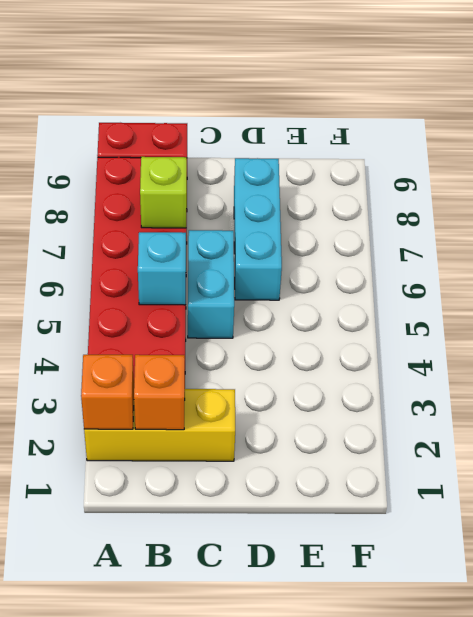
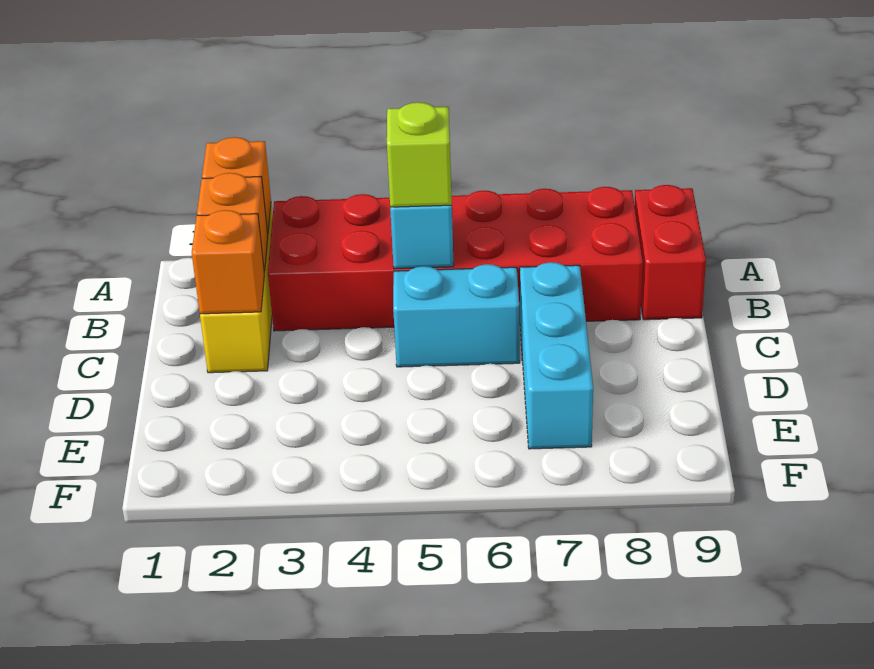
lime 1x1 brick [140,157,187,228] -> lime 1x1 brick moved to [387,102,452,207]
none -> orange 1x1 brick [192,210,264,314]
cyan 1x3 brick [234,158,282,300] -> cyan 1x3 brick turned to [520,262,593,449]

